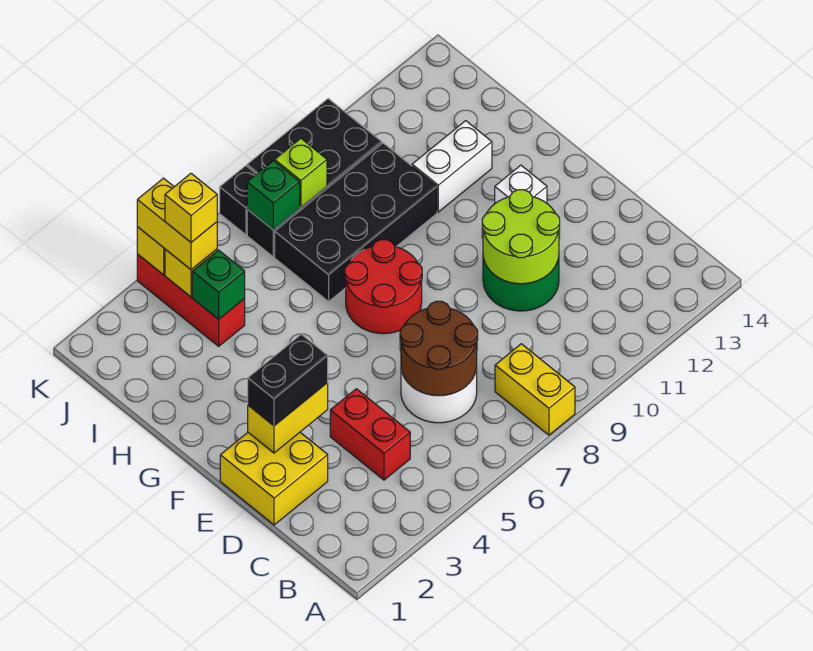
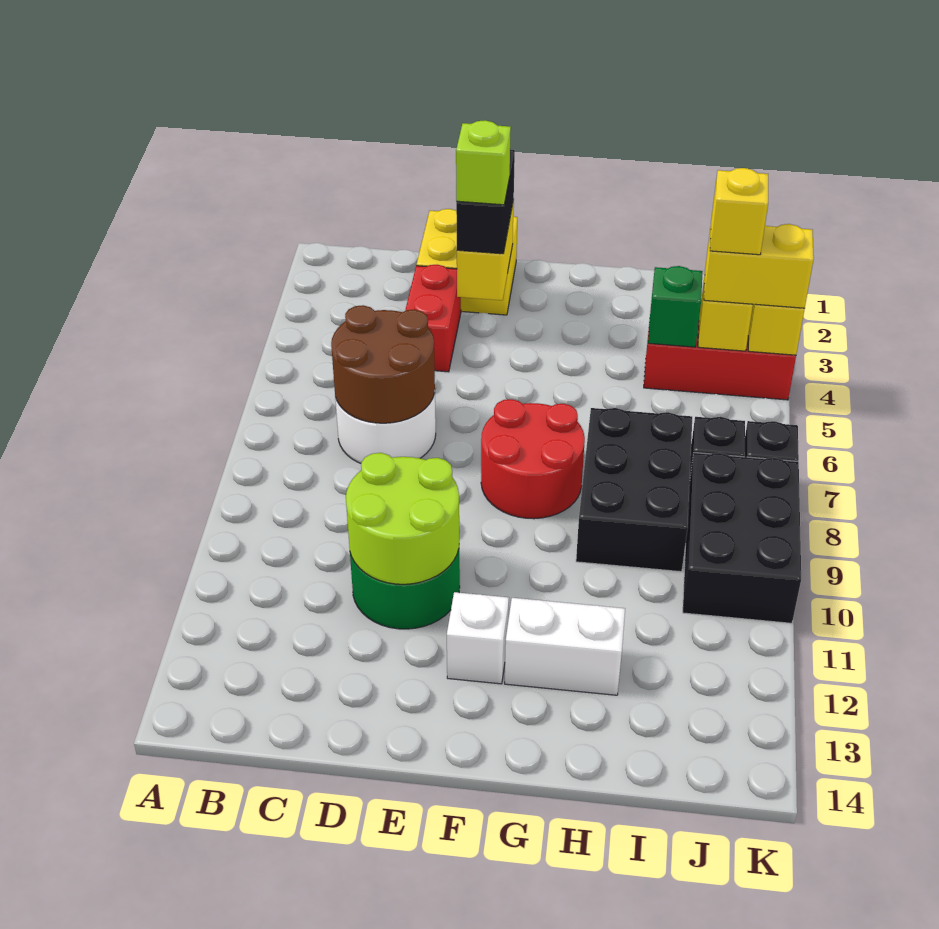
yellow 1x2 brick [495,344,575,435] -> none
red 1x2 brick [330,389,410,480] -> red 1x2 brick turned to [405,265,461,372]
black 2x4 brick [275,143,437,301] -> black 2x3 brick [576,408,692,572]
white 1x2 brick [412,121,492,212] -> white 1x2 brick turned to [505,598,625,695]
green 1x1 brick [247,161,300,230] -> none
lime 1x1 brick [275,138,327,207] -> lime 1x1 brick moved to [456,120,511,205]

